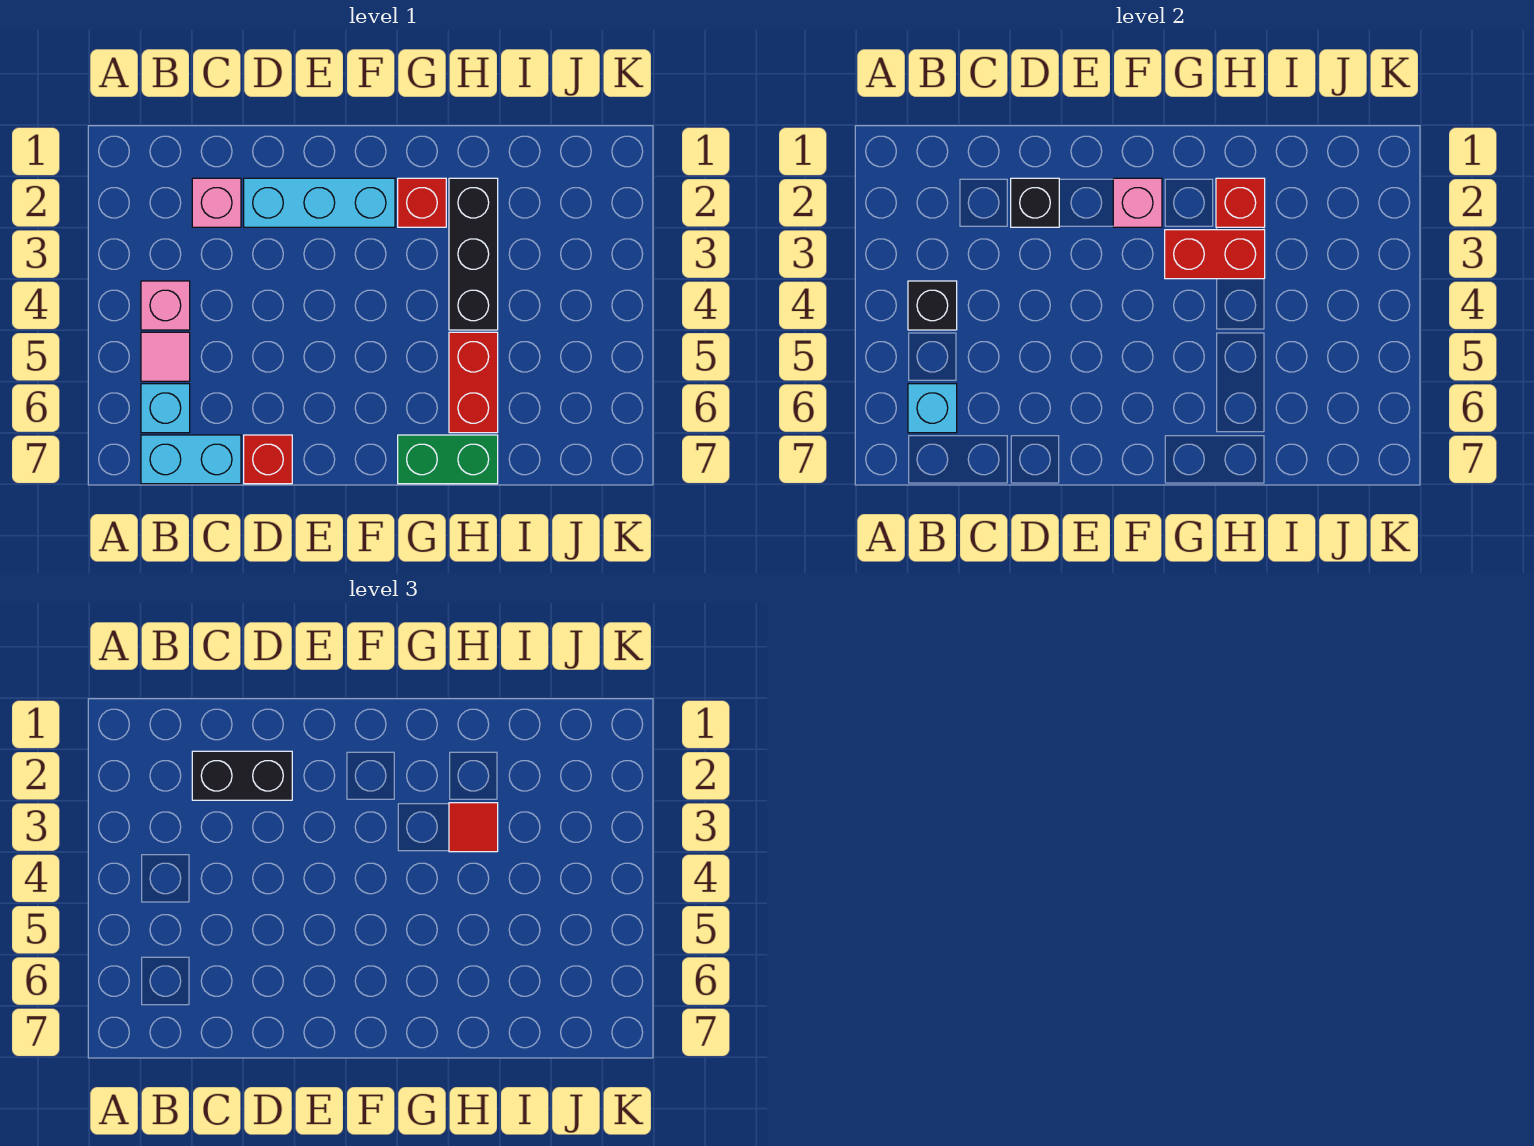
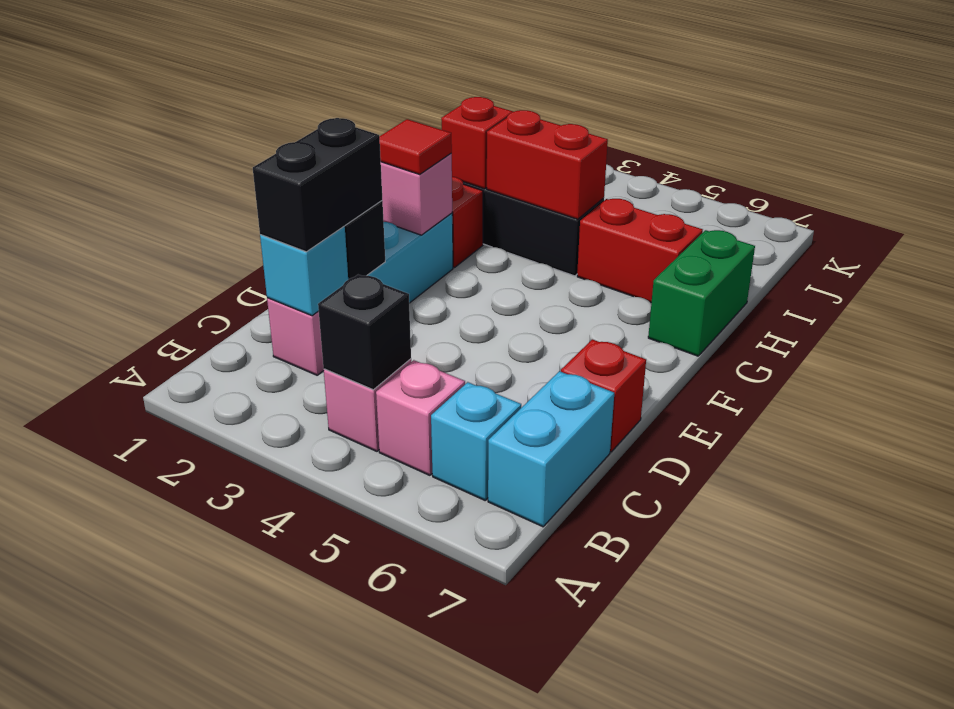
pink 1x1 tile [141,332,190,381] -> pink 1x1 brick [376,360,465,475]
cyan 1x1 brick [908,384,957,433] -> cyan 1x1 brick moved to [260,227,348,316]
red 1x2 brick [1165,230,1265,279] -> red 1x2 brick turned to [487,110,608,219]
red 1x1 tile [449,803,498,852] -> red 1x1 tile moved to [379,119,452,174]

